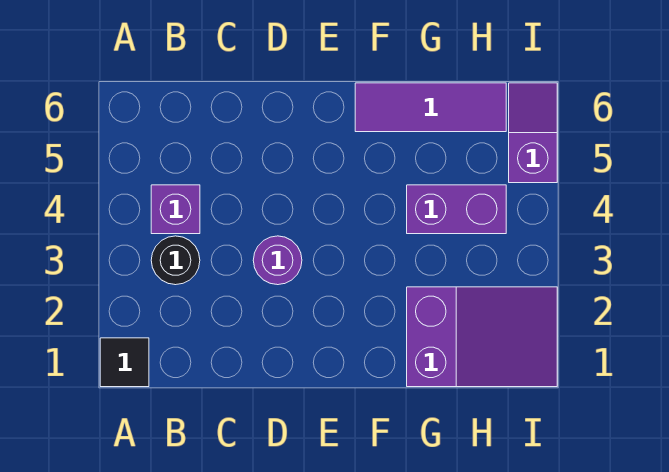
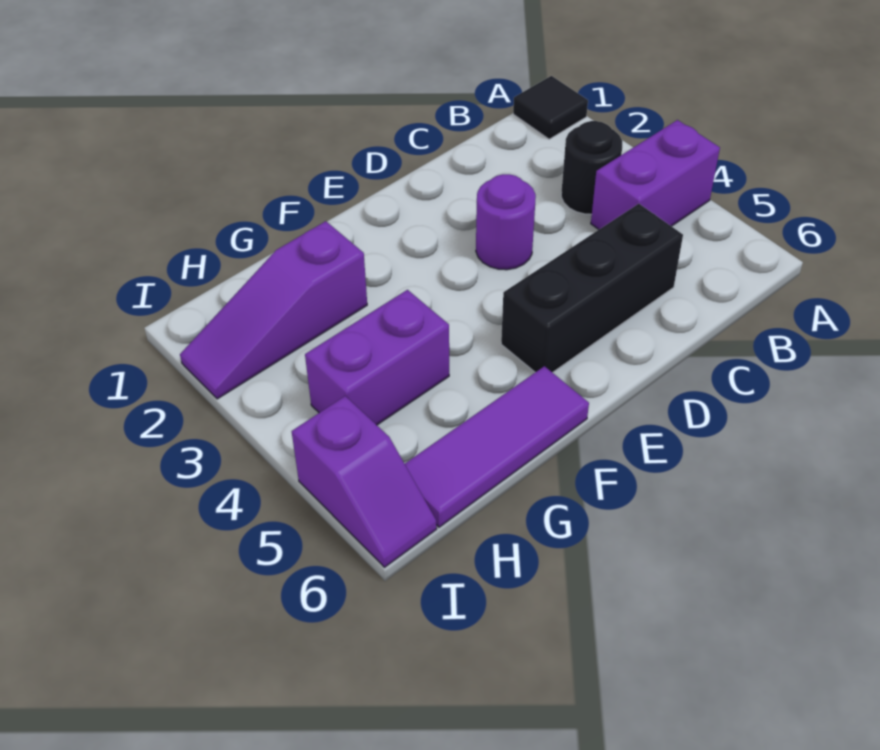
purple 1x1 brick [151,185,200,234] -> purple 1x2 brick [591,120,720,229]
none -> black 1x3 brick [501,204,683,373]
purple 2x3 slope [407,287,557,387] -> purple 1x3 slope [180,221,367,399]

